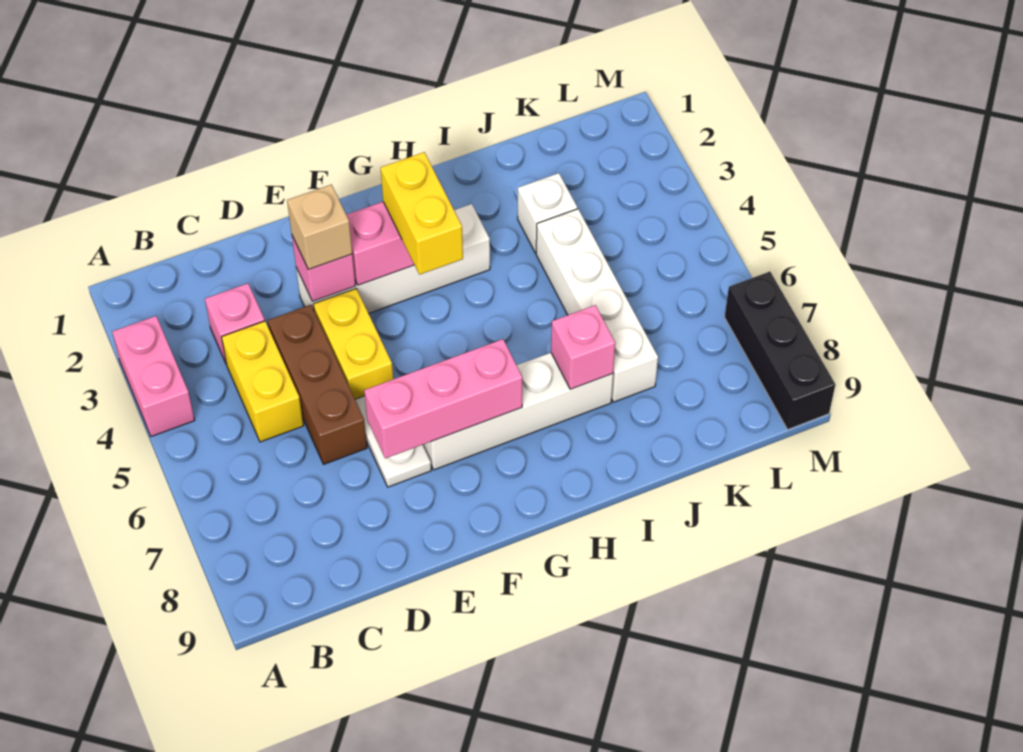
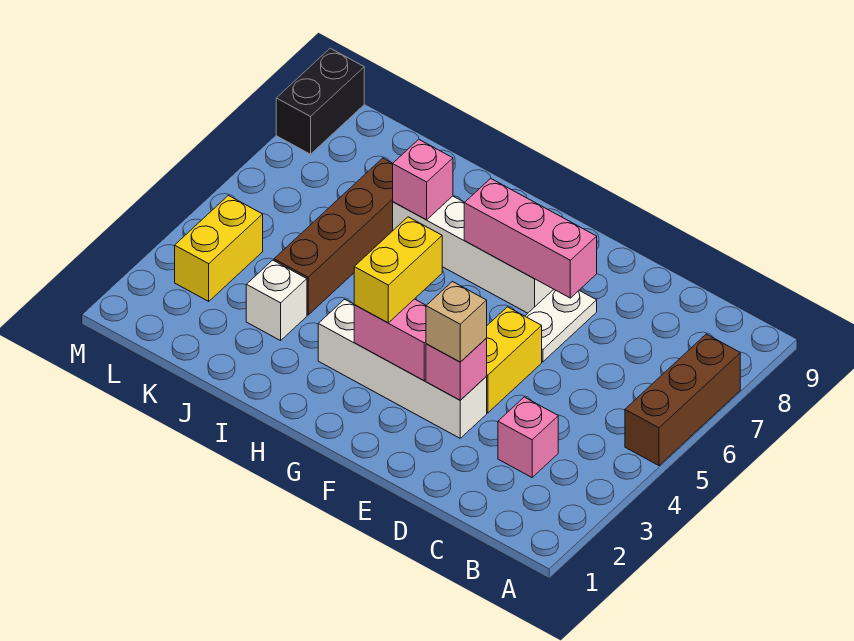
pink 1x2 brick [112,316,195,437] -> none
yellow 1x2 brick [222,321,304,442] -> yellow 1x2 brick moved to [175,196,263,301]
brown 1x3 brick [268,305,367,464] -> brown 1x3 brick moved to [625,334,740,466]
white 1x4 brick [536,209,658,402] -> brown 1x4 brick [274,158,393,315]
black 1x3 brick [725,272,835,429] -> black 1x2 brick [276,48,364,154]

